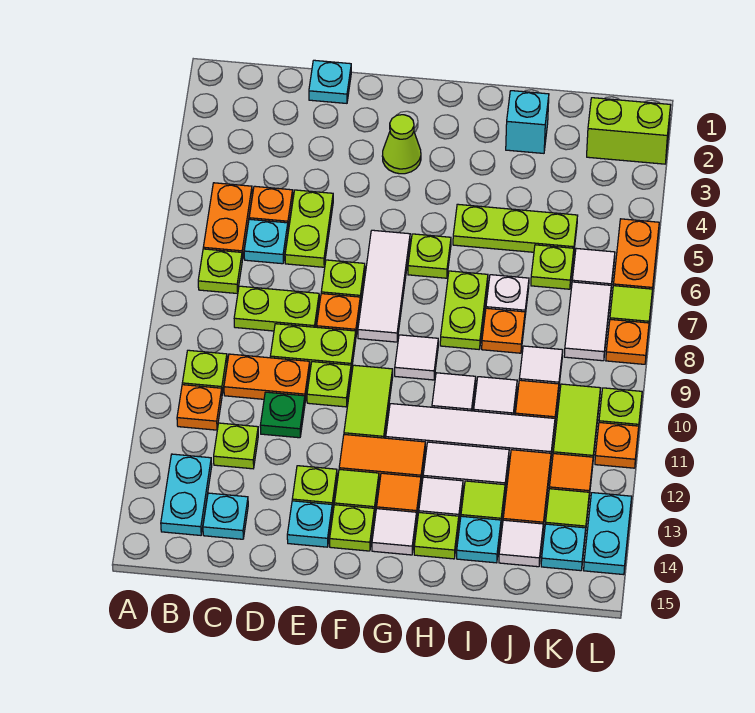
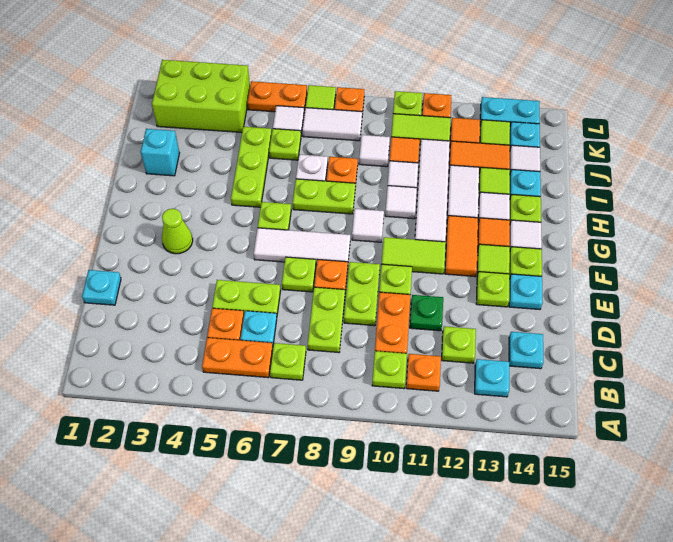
cyan 1x2 plate [161,454,212,535] -> cyan 1x1 plate [475,359,509,397]
lime 1x2 brick [587,98,671,164] -> lime 2x3 brick [152,60,250,133]

